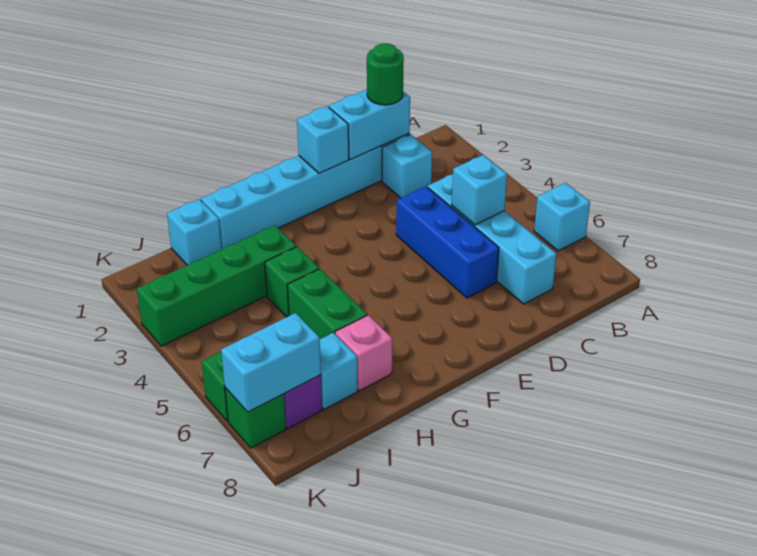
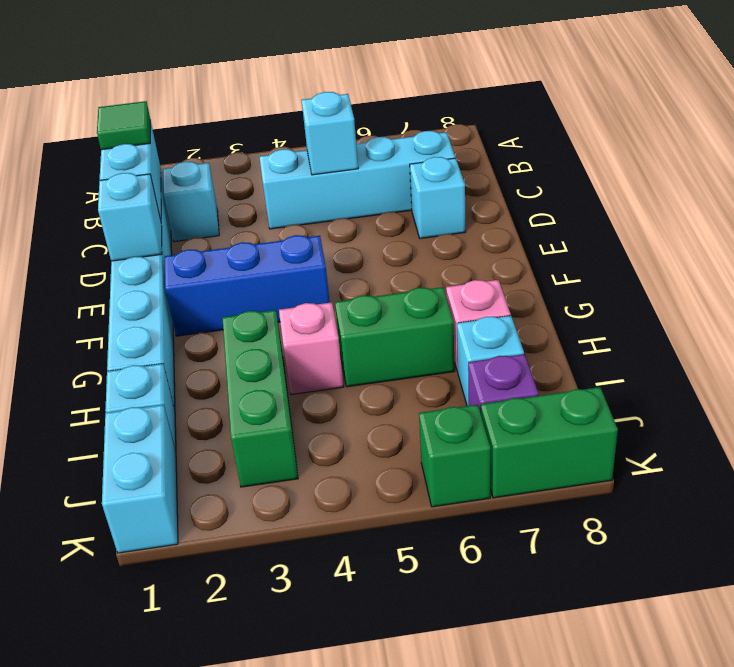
cyan 1x1 brick [534,183,590,251] -> cyan 1x1 brick moved to [410,157,466,238]
green 1x1 round brick [367,43,404,105] -> green 1x1 tile [97,101,150,150]
blue 1x3 brick [396,186,499,298] -> blue 1x3 brick moved to [165,235,330,336]
green 1x4 brick [137,225,296,346] -> green 1x3 brick [222,310,298,487]
green 1x1 brick [265,247,319,317] -> pink 1x1 brick [279,302,344,395]
cyan 1x2 brick [221,313,321,412] -> cyan 1x2 brick moved to [102,405,178,553]
green 1x1 brick [225,388,286,448] -> green 1x2 brick [481,387,618,498]

